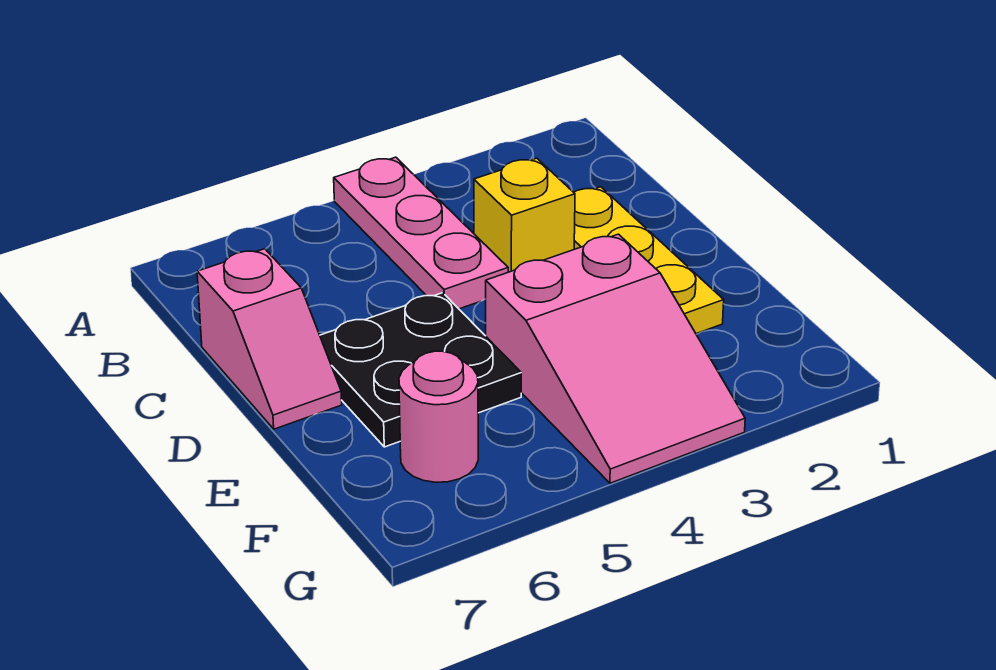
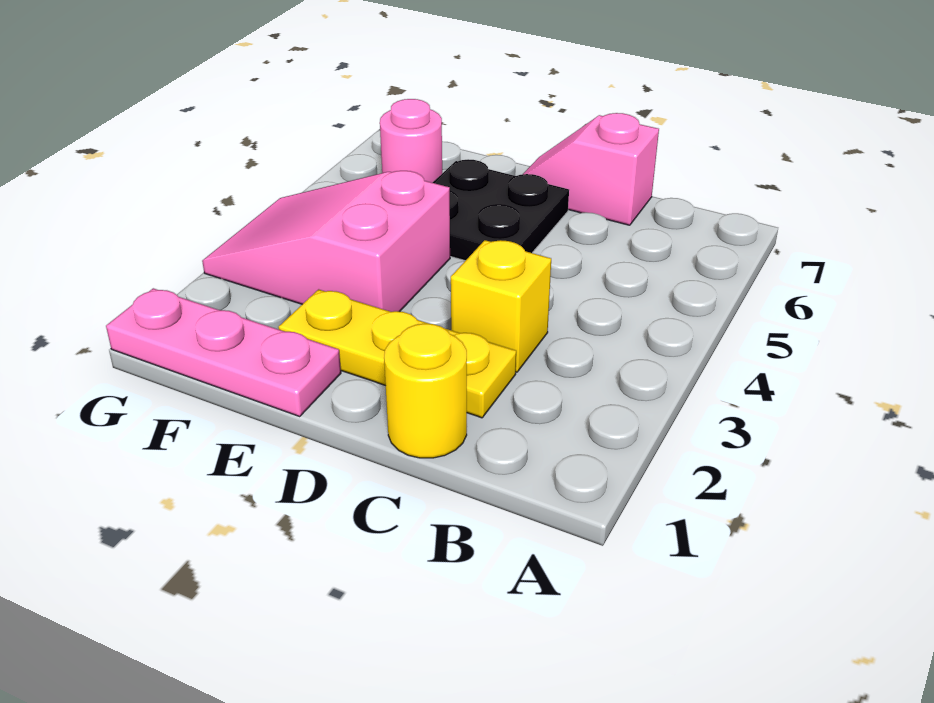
pink 1x3 plate [334,157,508,309] -> pink 1x3 plate moved to [106,288,341,416]
none -> yellow 1x1 round brick [384,324,467,458]

